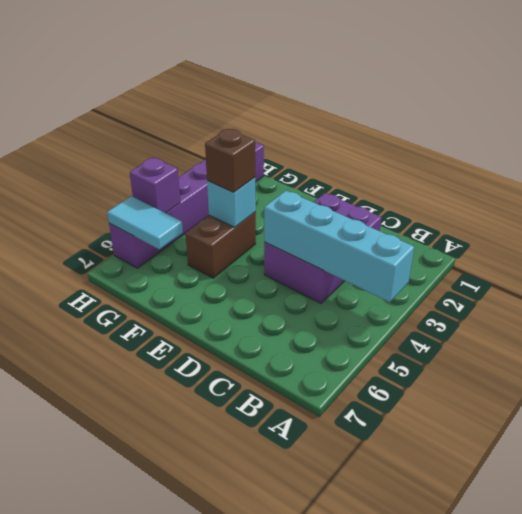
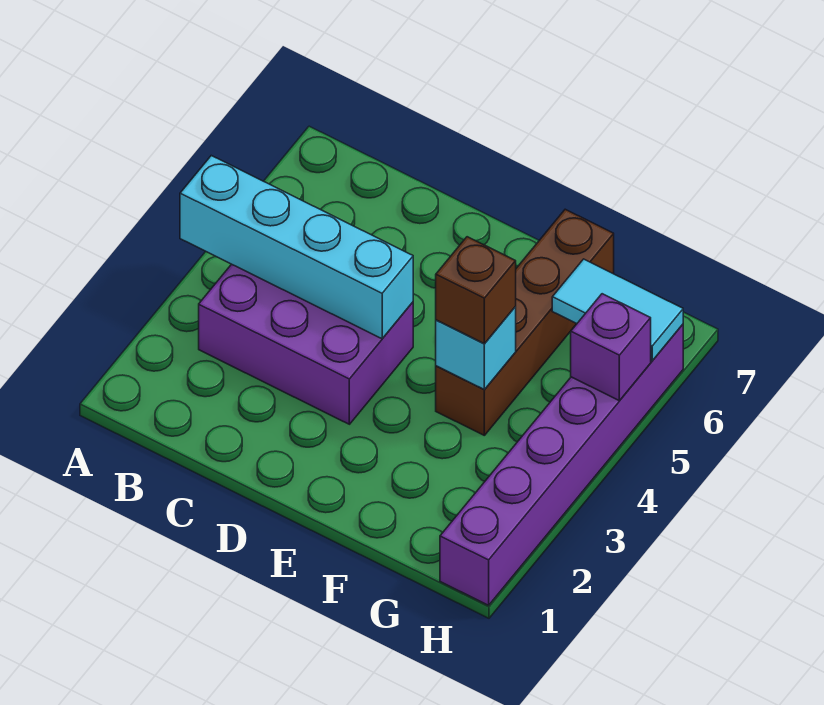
purple 2x3 brick [264,193,381,303] -> purple 2x3 brick turned to [199,264,413,424]
brown 1x2 brick [186,212,256,278] -> brown 1x4 brick [436,209,614,435]

